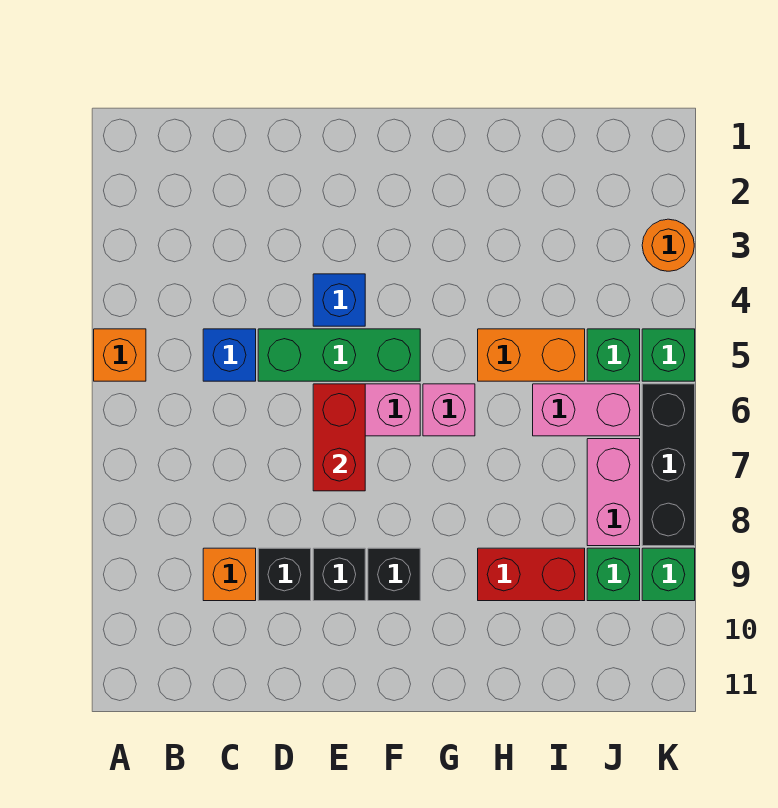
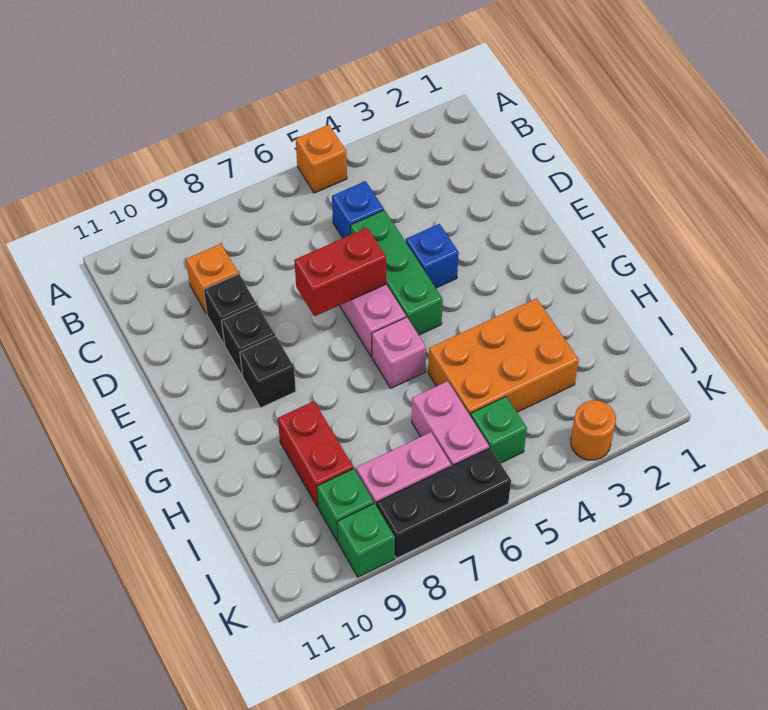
orange 1x2 brick [478,329,585,381] -> orange 2x3 brick [428,298,579,416]
green 1x1 brick [642,329,695,381] -> none

